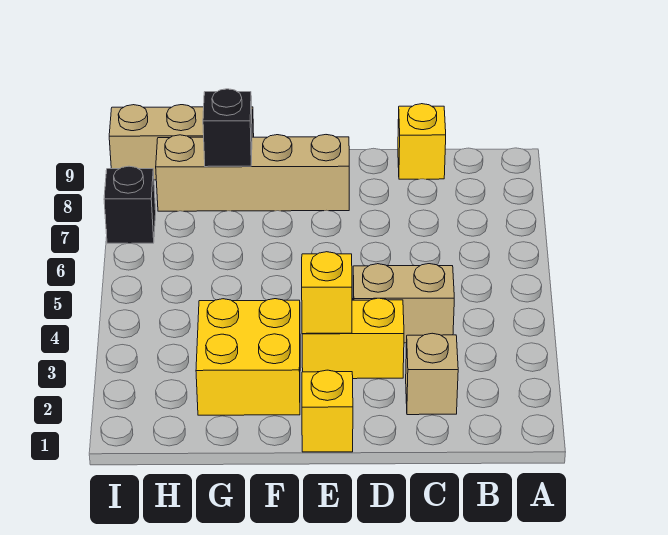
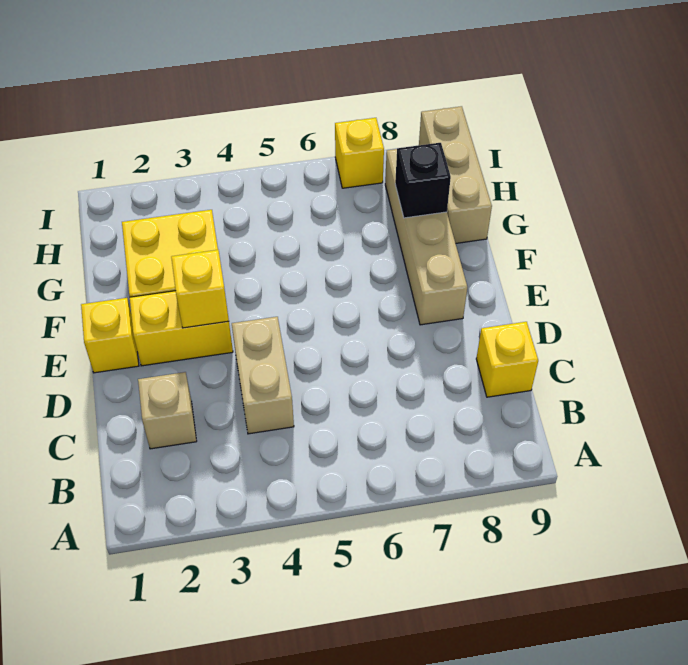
yellow 1x2 brick [302,298,404,379] -> yellow 1x2 brick turned to [130,291,233,366]
black 1x1 brick [104,166,156,243] -> yellow 1x1 brick [335,118,384,188]

